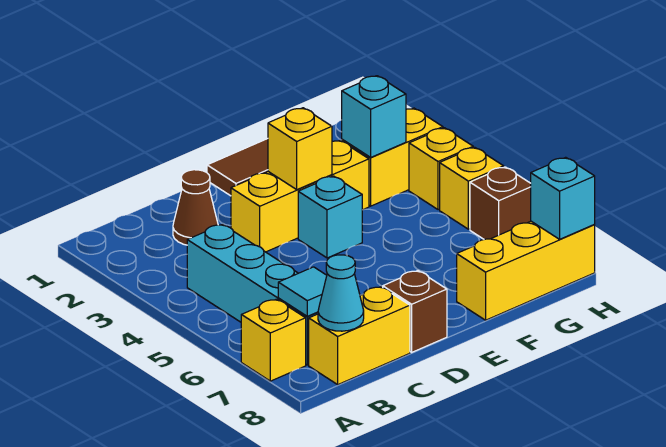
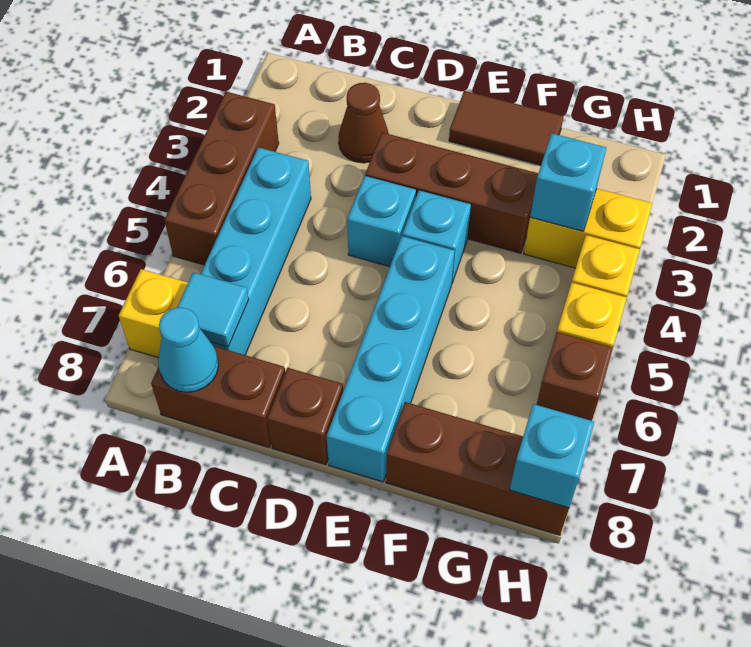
none -> brown 1x3 brick [164,92,279,265]
yellow 1x2 brick [309,287,410,384] -> brown 1x2 brick [151,346,285,447]
yellow 1x3 brick [231,140,369,252] -> brown 1x3 brick [365,132,538,253]
none -> cyan 1x1 brick [347,176,416,267]
yellow 1x1 brick [268,108,332,190] -> none
none -> cyan 1x4 brick [327,236,455,482]
yellow 1x3 brick [457,221,595,320] -> brown 1x3 brick [386,402,569,535]

